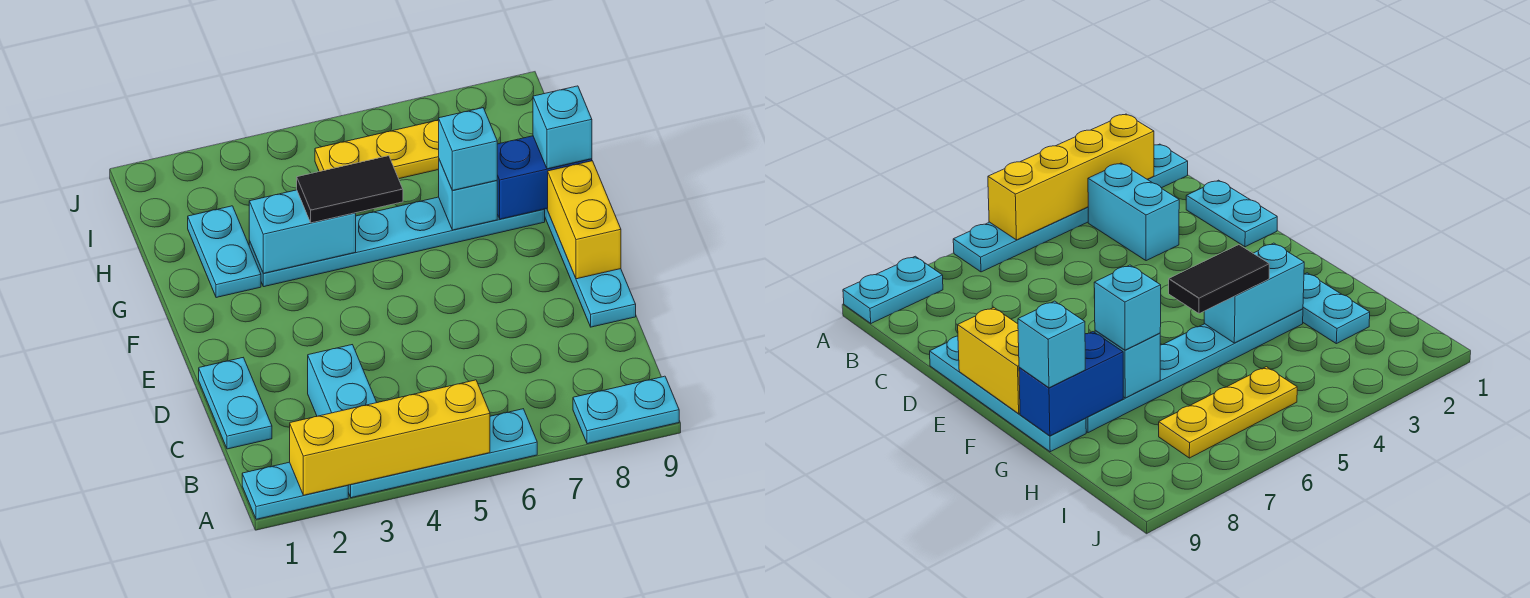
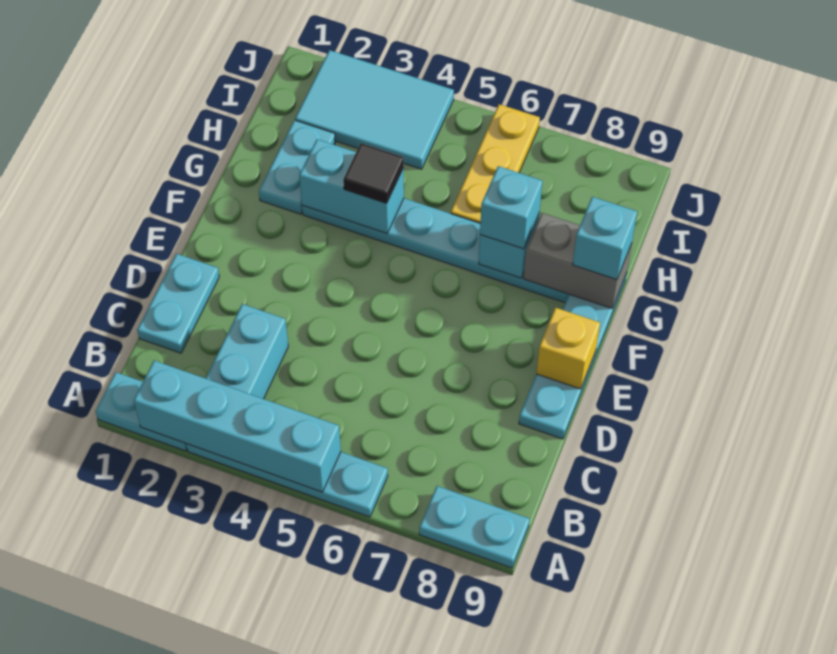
yellow 1x4 brick [290,380,490,495] -> cyan 1x4 brick [134,361,341,492]
yellow 1x2 brick [548,161,621,279] -> yellow 1x1 brick [536,308,600,389]
black 1x2 tile [297,156,403,223] -> black 1x1 tile [343,143,404,203]
blue 1x2 brick [497,136,592,219] -> grey 1x2 brick [524,213,632,308]
none -> cyan 2x3 tile [295,50,454,169]
yellow 1x3 plate [315,120,439,179] -> yellow 1x3 plate turned to [451,104,540,223]

